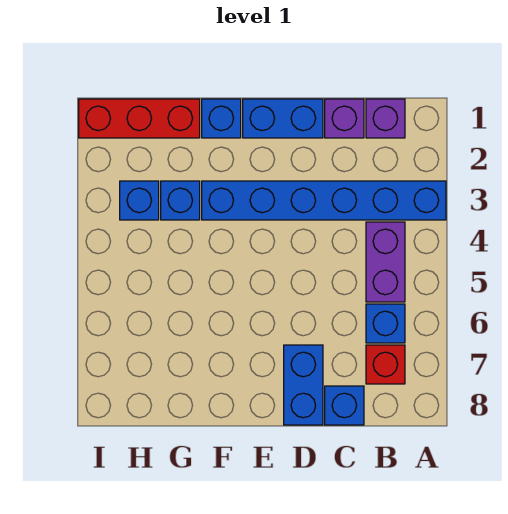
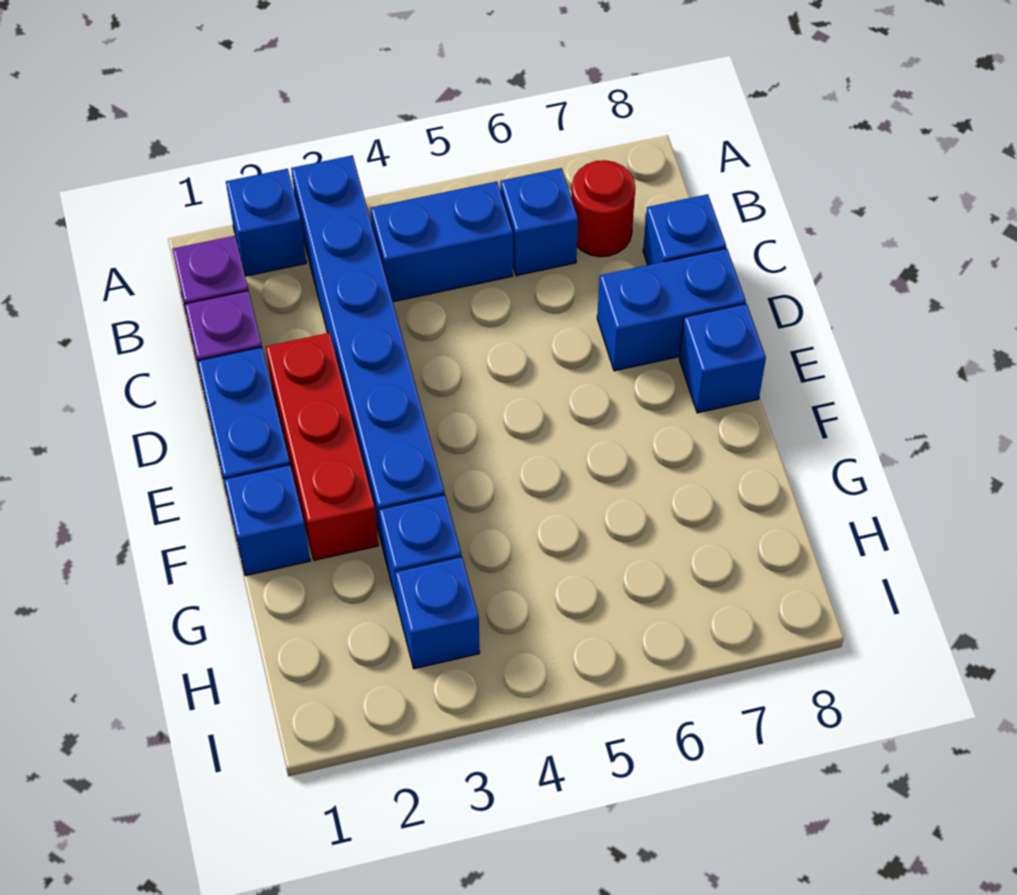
none -> blue 1x1 brick [226,169,306,276]
purple 1x2 brick [366,222,405,302] -> blue 1x2 brick [370,181,513,302]
red 1x1 brick [366,345,405,384] -> red 1x1 round brick [571,160,635,257]
none -> blue 1x1 brick [679,304,766,413]
red 1x3 brick [79,99,200,138] -> red 1x3 brick moved to [266,333,379,560]

